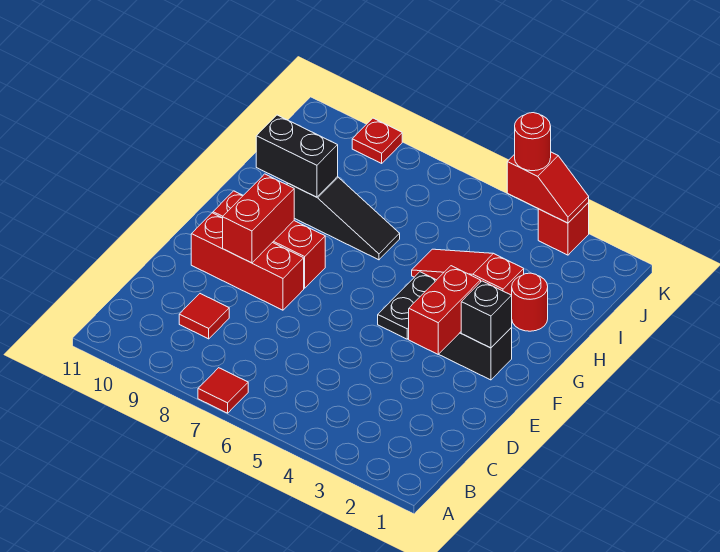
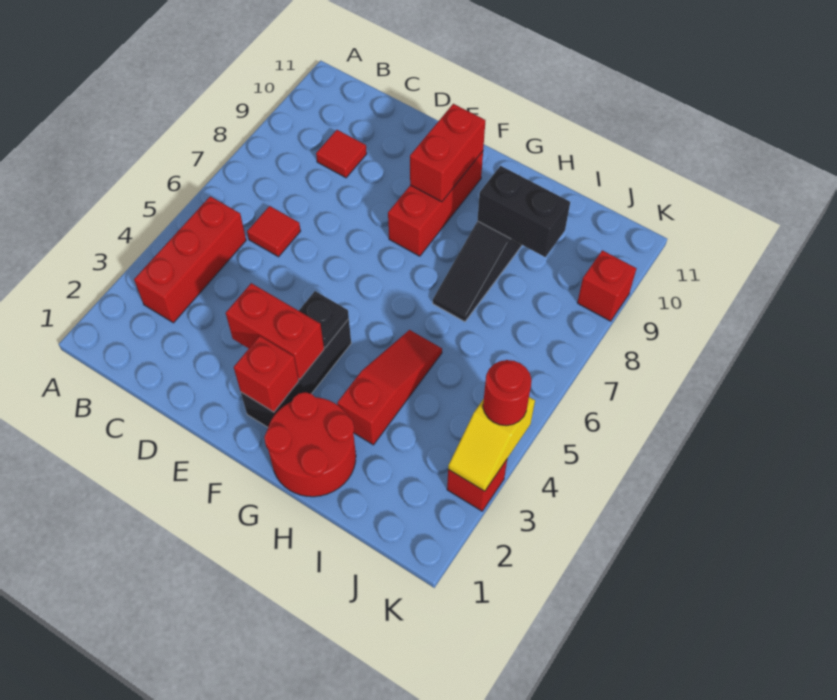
red 1x1 tile [198,368,248,413] -> red 1x1 tile moved to [247,206,301,257]
black 1x2 plate [378,272,436,339] -> black 1x1 plate [299,291,349,348]
red 1x3 brick [191,213,304,310] -> red 1x3 brick moved to [134,196,246,323]
red 1x2 brick [223,174,294,263] -> red 1x2 brick turned to [410,104,485,202]
black 1x1 brick [461,281,512,348] -> red 1x1 brick [234,336,299,412]
red 1x1 round brick [512,273,548,331] -> red 2x2 round brick [264,392,356,497]
black 1x2 brick [256,115,338,197] -> black 1x2 brick turned to [477,166,570,257]
red 1x2 slope [507,152,589,223] -> yellow 1x2 slope [448,397,535,491]
red 1x1 plate [352,118,402,163] -> red 1x1 brick [577,250,637,321]

